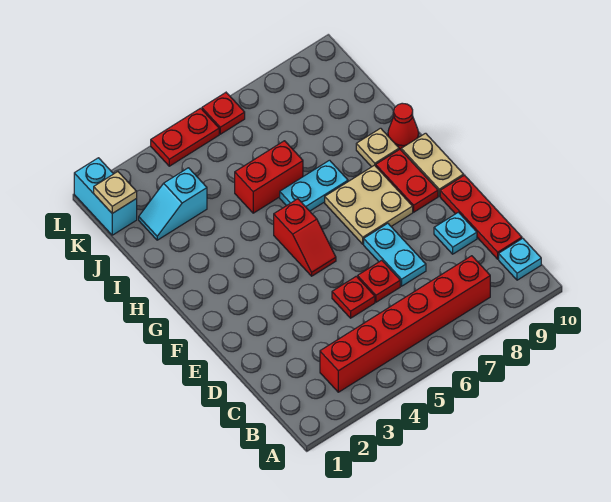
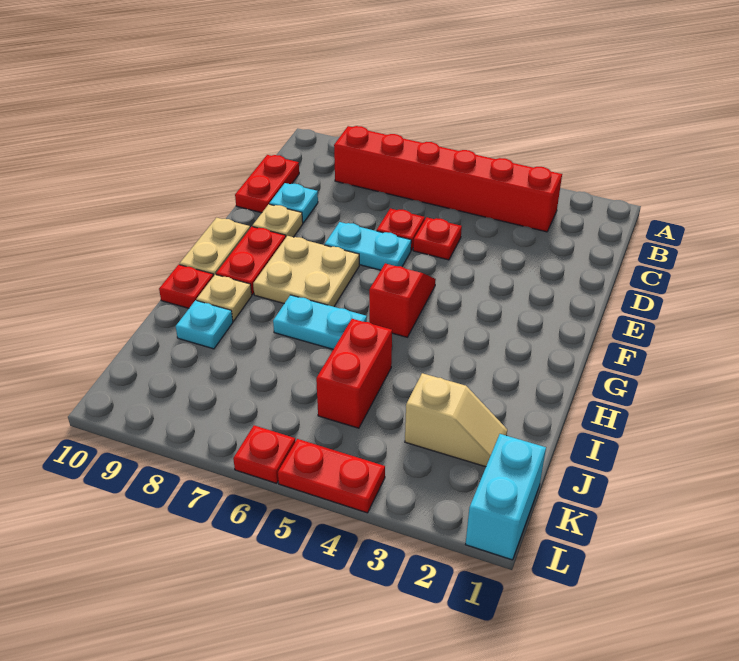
cyan 1x1 plate [499,238,541,280] -> cyan 1x1 plate moved to [176,300,233,349]
red 1x3 plate [440,175,522,259] -> red 1x2 plate [235,155,299,213]
cyan 1x2 plate [364,223,426,286] -> cyan 1x2 plate turned to [325,222,411,270]
red 1x1 cone [388,103,419,149] -> red 1x1 plate [159,265,213,308]
red 1x2 brick [235,141,303,213] -> red 1x2 brick turned to [316,319,392,428]
cyan 1x2 slope [139,168,207,240] -> tan 1x2 slope [405,373,507,467]
tan 1x1 plate [94,172,137,213] -> tan 1x1 plate moved to [252,204,303,237]

